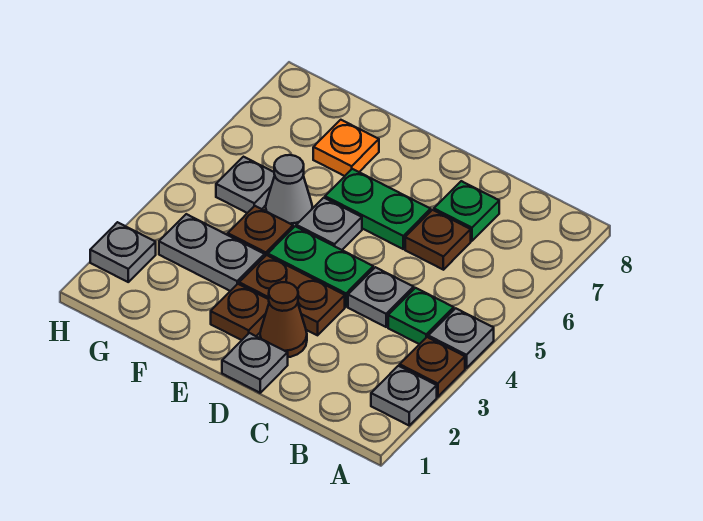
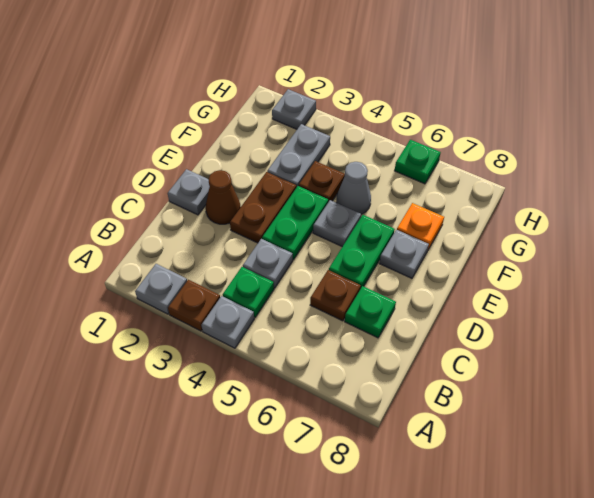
brown 1x1 plate [211,284,269,340] -> none
grey 1x1 plate [216,157,275,213] -> grey 1x1 plate moved to [379,230,429,278]
none -> green 1x1 plate [395,140,441,184]

